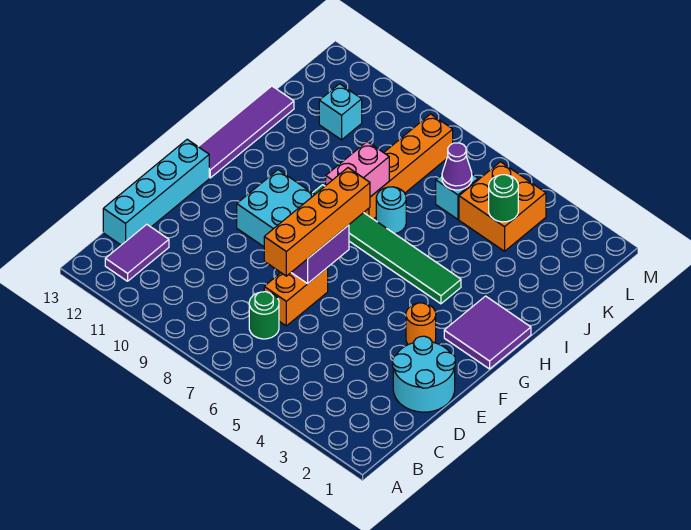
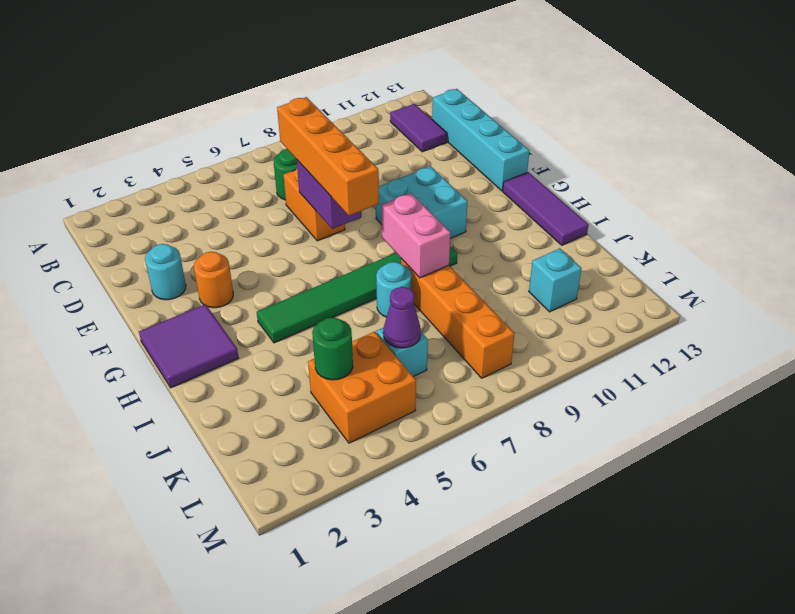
cyan 2x2 round brick [393,336,455,412] -> cyan 1x1 round brick [145,244,186,300]
purple 1x4 tile [198,86,294,178] -> purple 1x3 tile [503,172,588,245]

